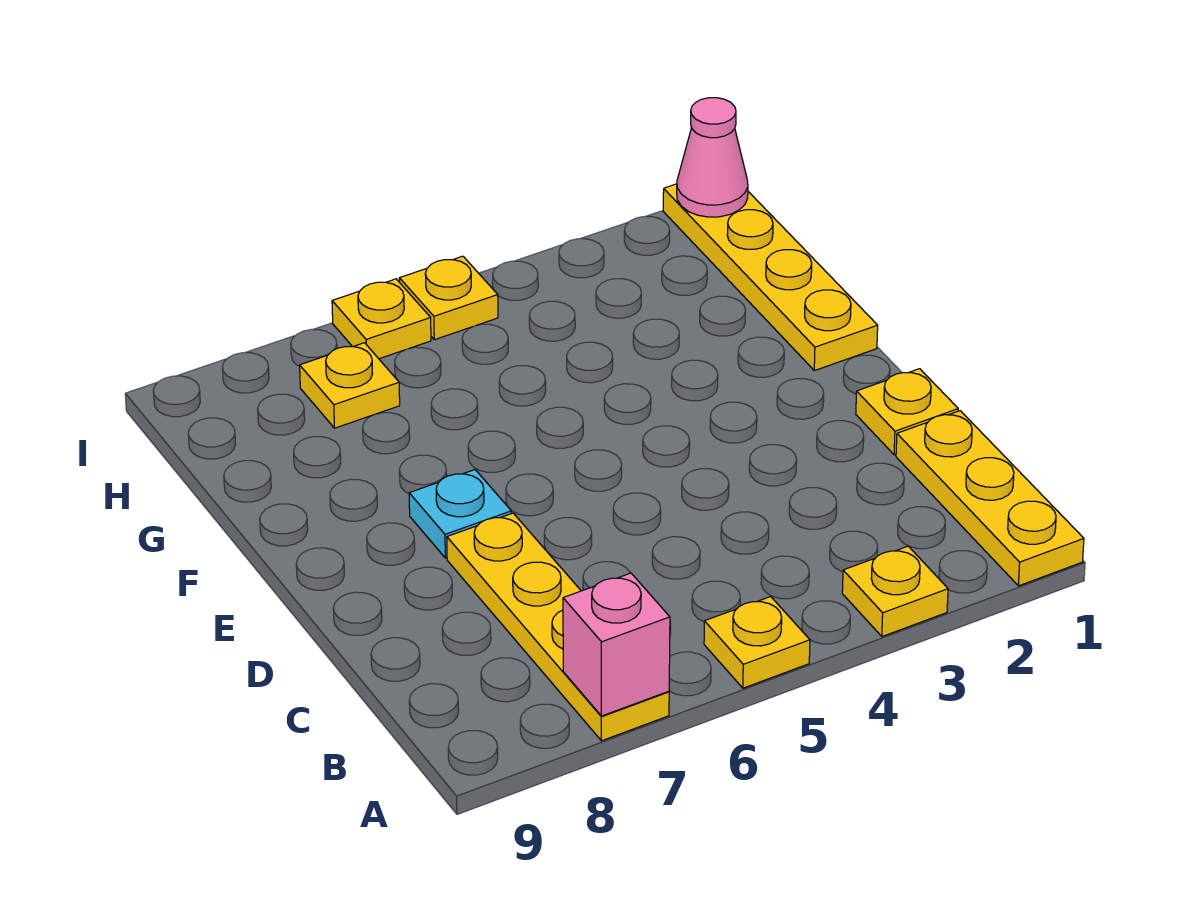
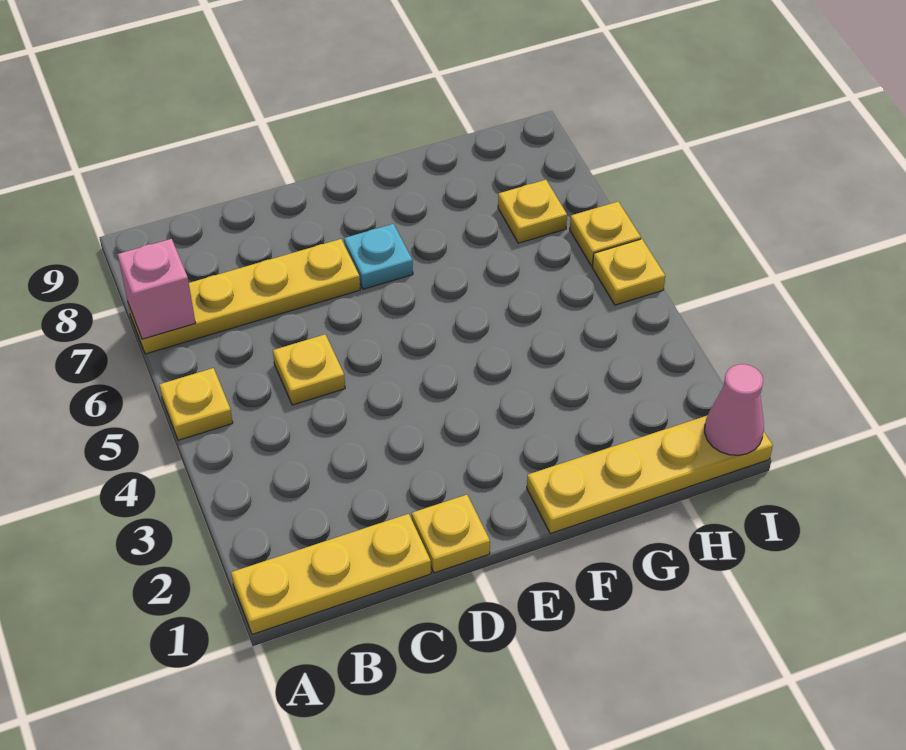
yellow 1x1 plate [842,546,948,637] -> yellow 1x1 plate moved to [273,335,345,405]

